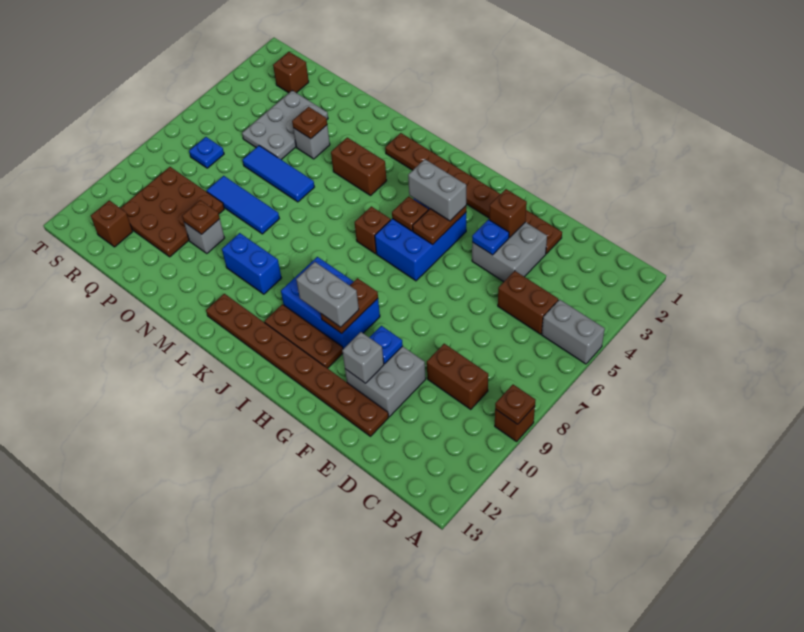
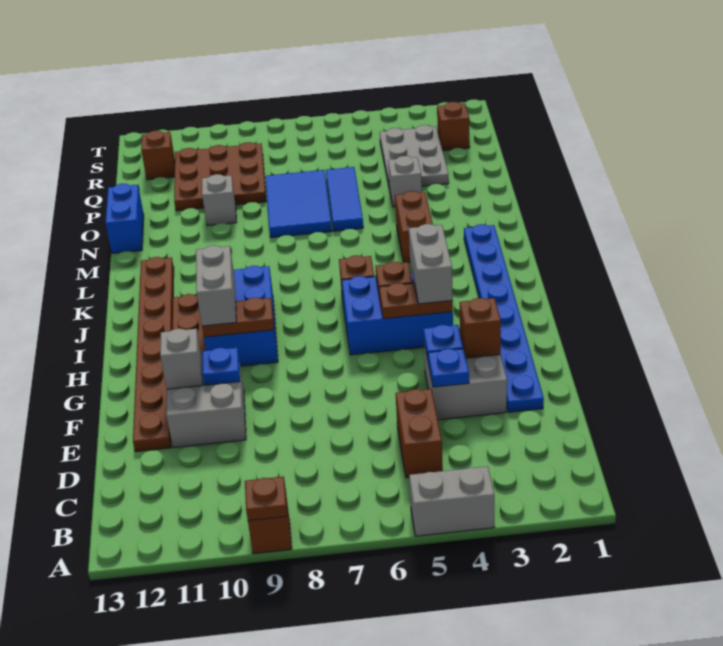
grey 1x2 brick [542,300,605,364] -> grey 1x2 brick turned to [409,466,494,536]
brown 1x2 brick [427,344,488,409] -> none
brown 1x8 plate [385,133,562,254] -> blue 1x8 plate [464,224,544,412]
blue 1x2 brick [222,233,281,294] -> blue 1x2 brick moved to [105,184,144,253]
blue 1x3 tile [207,176,279,234] -> blue 2x3 tile [265,170,332,238]
brown 1x1 plate [292,107,327,139] -> none
brown 1x1 plate [182,200,220,234] -> none
grey 2x3 plate [242,90,328,160] -> grey 2x3 plate turned to [380,125,449,189]
blue 1x1 plate [189,137,224,168] -> blue 1x1 plate moved to [428,349,469,387]

